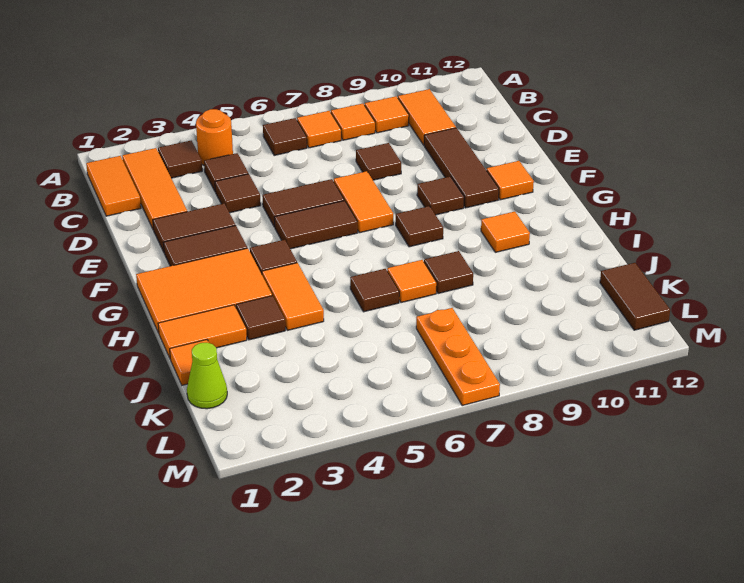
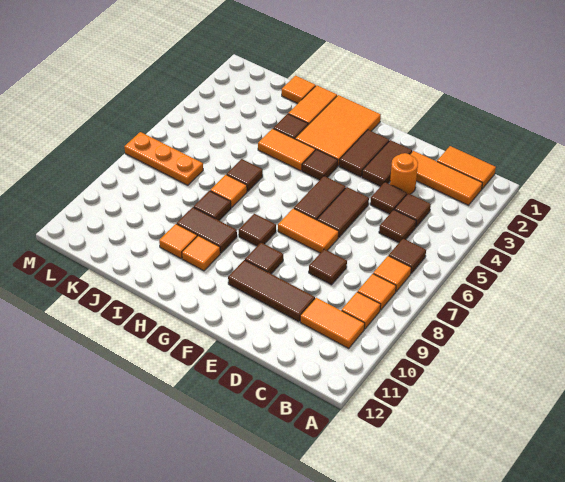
brown 1x1 tile [158,141,202,178] -> brown 1x1 tile moved to [379,210,416,243]
orange 1x1 round brick [196,109,233,165] -> orange 1x1 round brick moved to [390,153,418,194]
orange 1x1 tile [487,161,534,200] -> orange 1x1 tile moved to [159,224,197,258]
lime 1x1 cone [187,343,227,409] -> none
brown 1x2 tile [600,263,670,330] -> brown 1x2 tile moved to [177,207,237,253]

